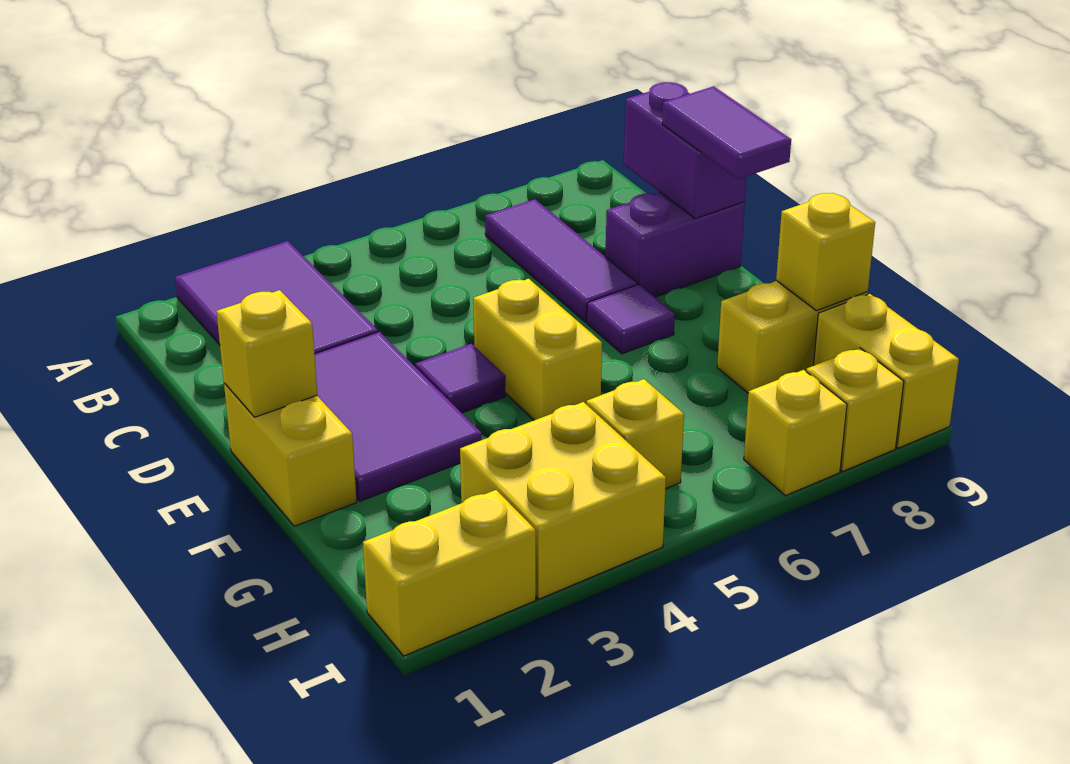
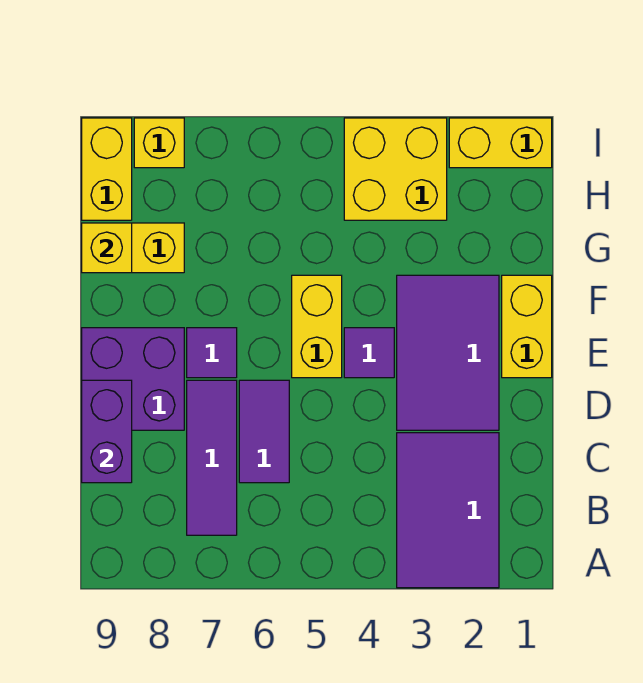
purple 1x2 brick [605,193,745,297] -> purple 2x2 brick [82,328,184,430]
purple 1x2 tile [662,86,791,179] -> purple 1x2 tile moved to [239,380,289,483]
yellow 1x1 brick [216,290,317,417] -> none
yellow 1x1 brick [586,379,684,489] -> none
yellow 1x1 brick [744,370,847,496] -> none

